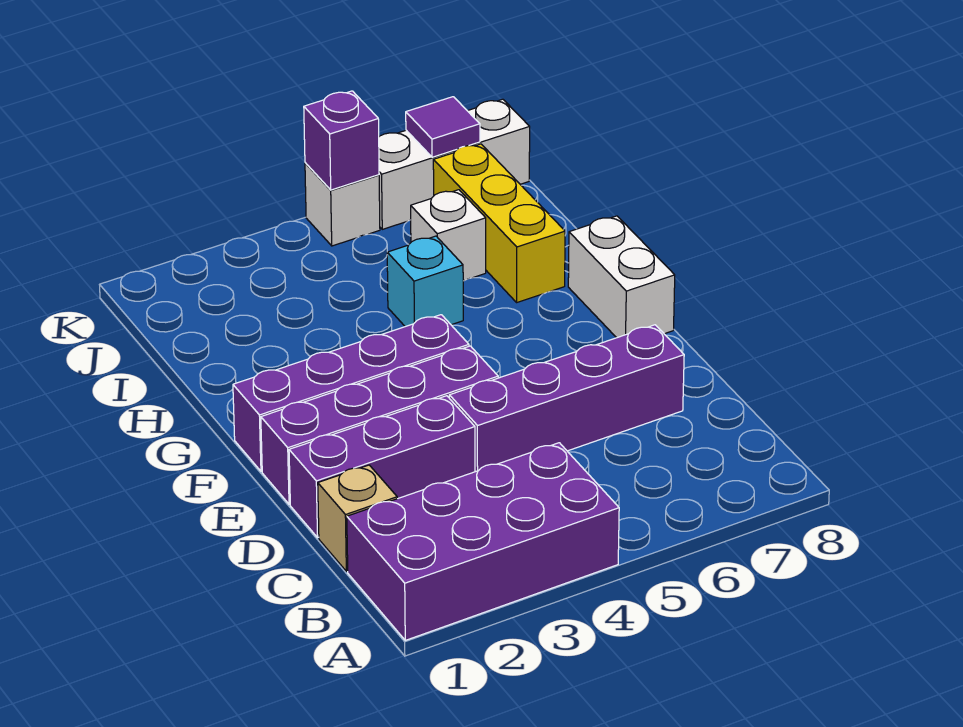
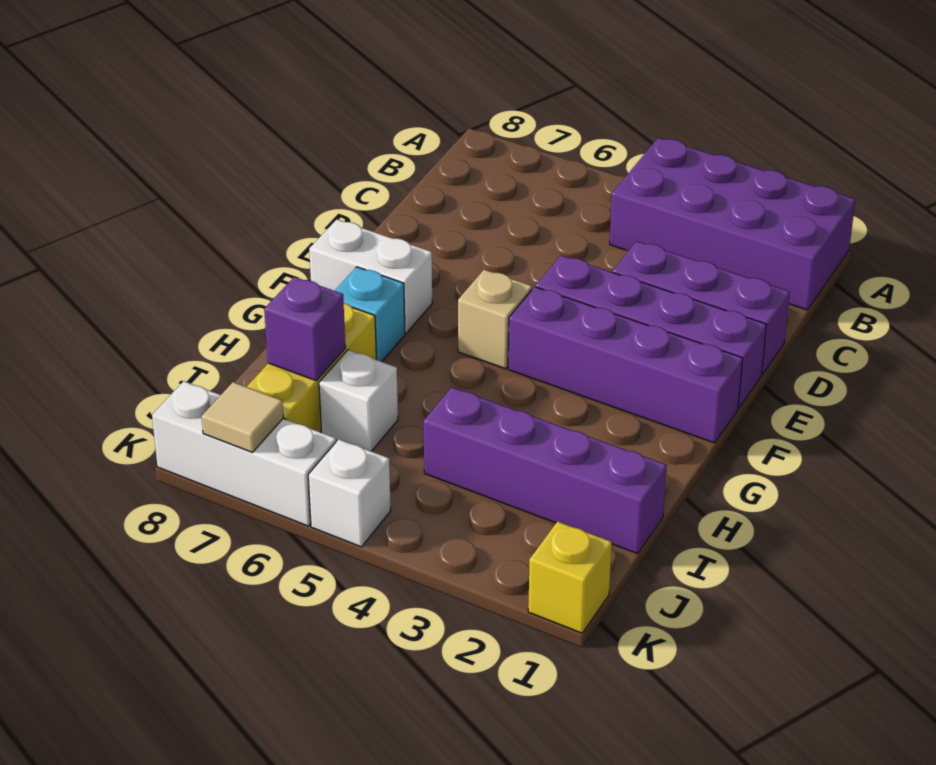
tan 1x1 brick [318,465,397,571] -> tan 1x1 brick moved to [458,270,532,369]
purple 1x4 brick [449,325,684,472] -> purple 1x4 brick moved to [424,387,667,554]
white 1x2 brick [568,216,675,338] -> white 1x2 brick turned to [309,220,432,333]
cyan 1x1 brick [387,236,463,327] -> cyan 1x1 brick moved to [335,267,405,362]
none -> yellow 1x1 brick [528,521,612,633]
purple 1x1 brick [304,91,379,190] -> purple 1x1 brick moved to [264,277,345,381]
purple 1x1 tile [406,97,480,157] -> tan 1x1 tile [201,382,283,452]

